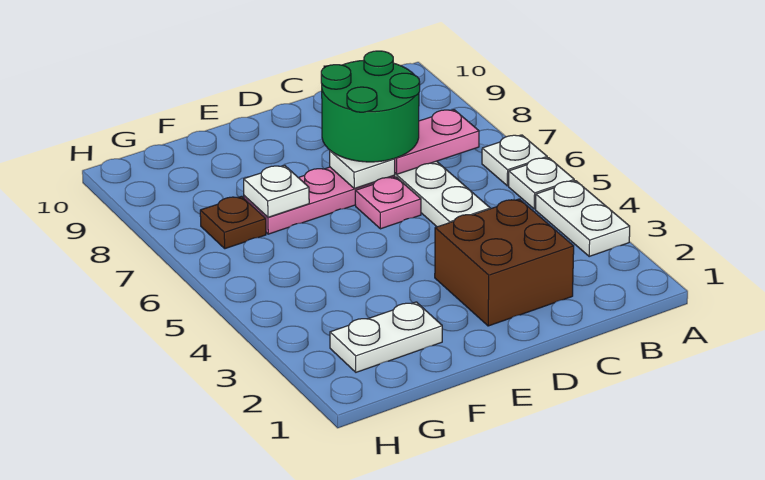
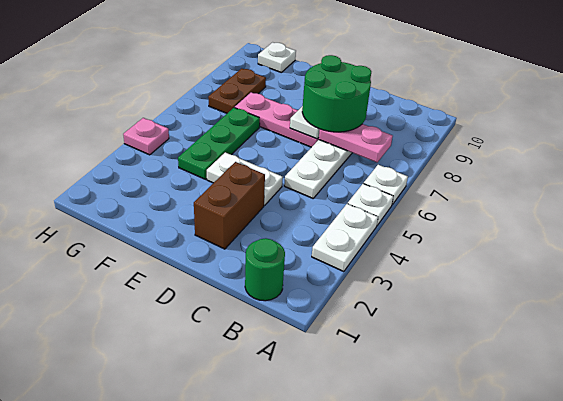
none -> green 1x1 round brick [245,238,285,301]
brown 2x2 brick [435,199,574,326] -> brown 1x2 brick [194,162,265,249]
pink 1x1 plate [355,177,421,229] -> pink 1x1 plate moved to [123,118,169,155]
white 1x2 plate [330,302,442,372] -> white 1x2 plate moved to [207,152,283,205]
none -> green 1x3 plate [178,108,260,179]
white 1x1 plate [244,165,309,217] -> white 1x1 plate moved to [258,42,296,72]
brown 1x1 plate [200,196,266,249] -> brown 1x2 plate [208,68,266,113]

